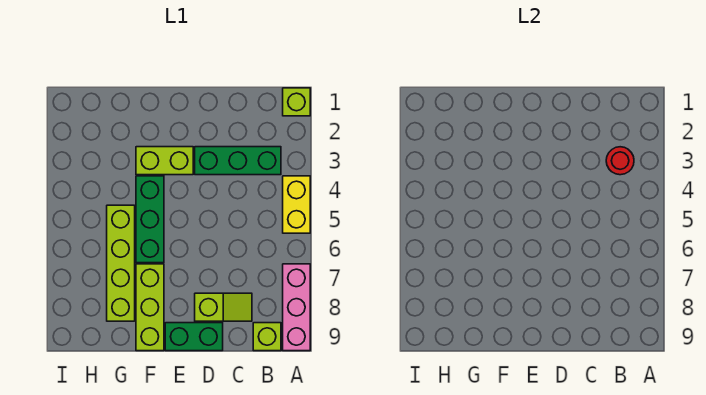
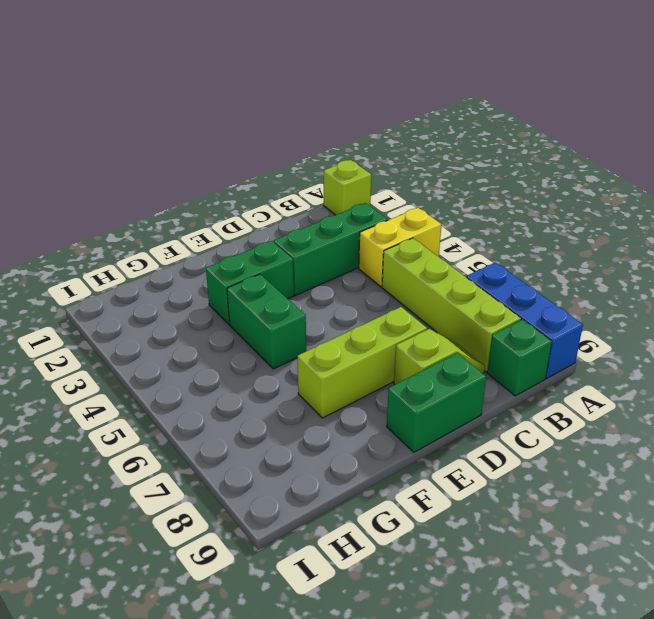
yellow 1x2 brick [283,176,310,233] -> yellow 1x2 brick turned to [359,208,442,287]
pink 1x3 brick [283,264,310,351] -> blue 1x3 brick [466,262,583,378]
red 1x1 round brick [606,147,634,175] -> none
lime 1x1 brick [253,323,281,351] -> green 1x1 brick [487,319,552,396]
lime 1x2 brick [136,147,193,175] -> green 1x2 brick [206,241,294,324]
green 1x3 brick [136,176,164,263] -> green 1x2 brick [227,274,306,369]
lime 1x3 brick [136,264,164,351] -> lime 1x3 brick turned to [297,307,427,418]
lime 1x4 brick [107,205,135,321] -> lime 1x4 brick moved to [382,238,521,372]

